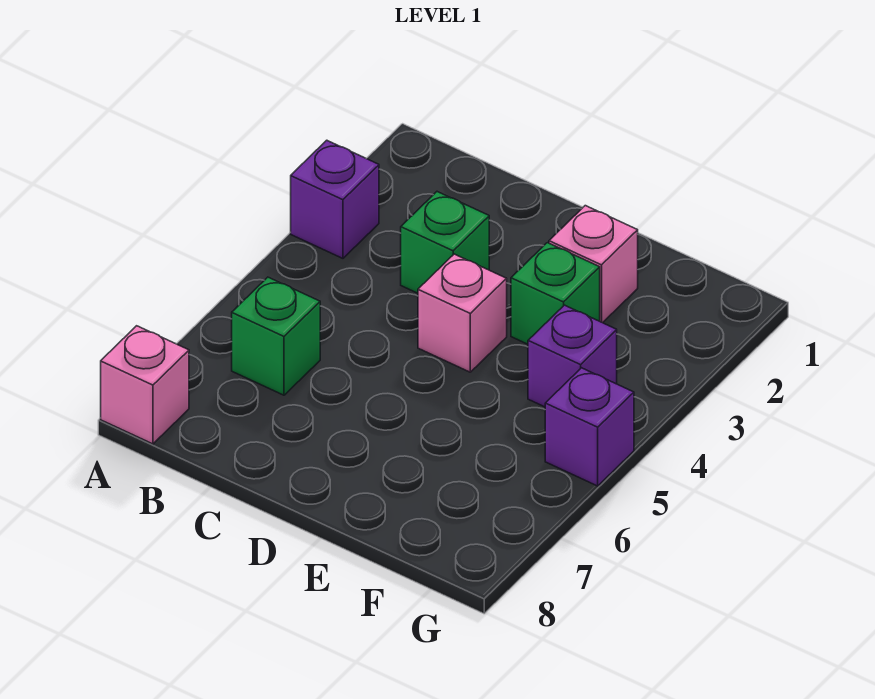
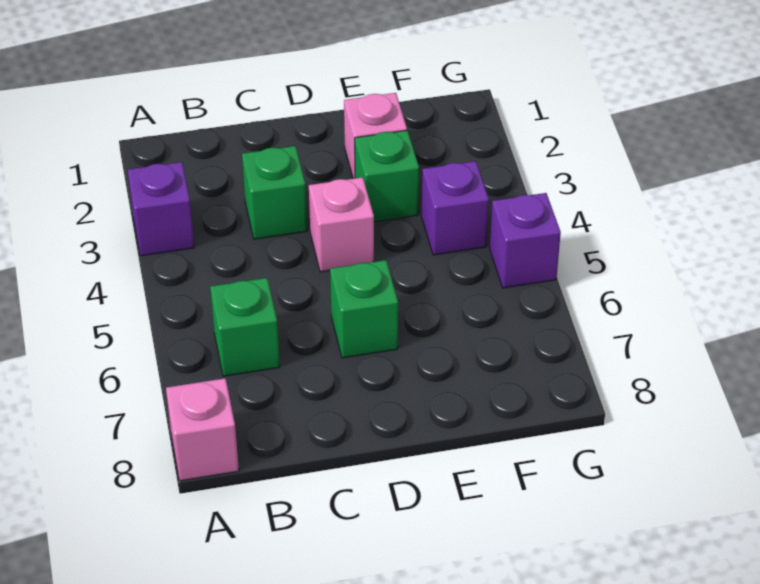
none -> green 1x1 brick [330,260,398,358]

